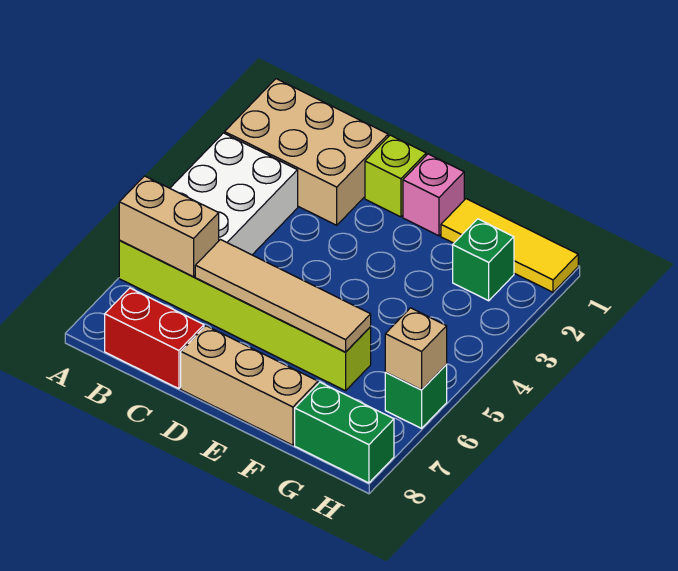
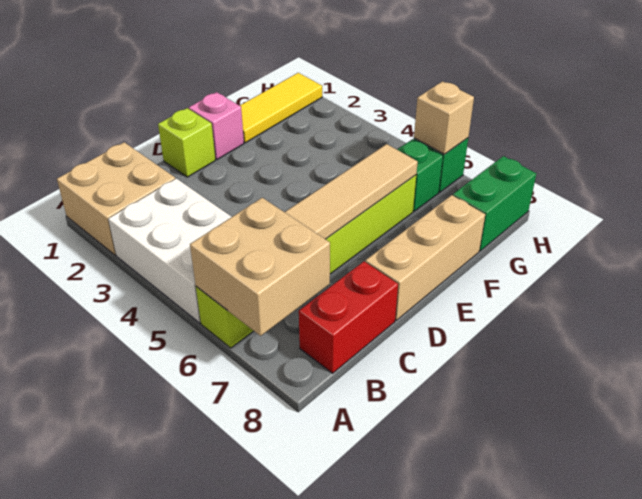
tan 2x3 brick [225,79,388,225] -> tan 2x2 brick [57,142,175,255]
tan 1x2 brick [119,176,219,277] -> tan 2x2 brick [190,198,330,336]
green 1x1 brick [453,219,514,301] -> green 1x1 brick moved to [397,139,443,211]

